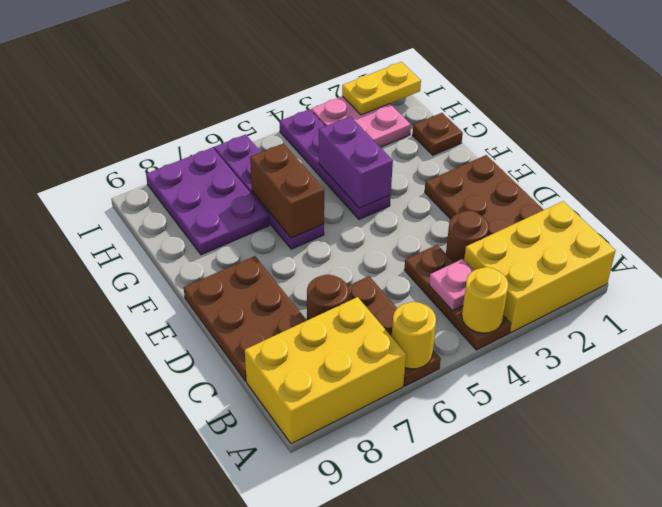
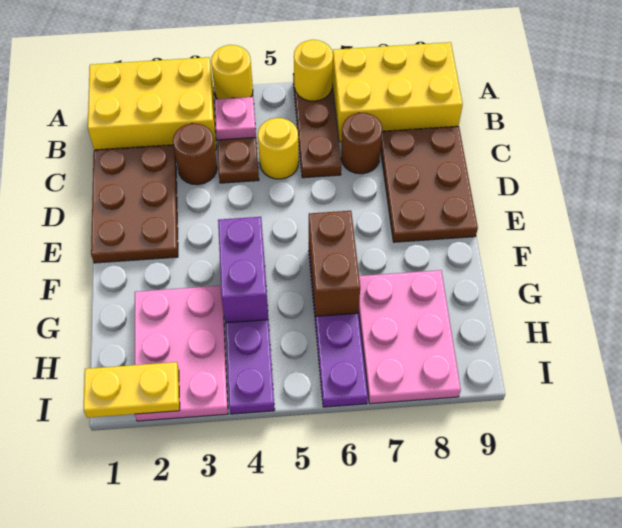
none -> yellow 1x1 round brick [258,118,299,179]
brown 1x1 plate [412,113,463,155] -> none
purple 2x3 plate [146,148,269,255] -> pink 2x3 plate [359,270,461,404]
pink 2x2 plate [311,96,411,147] -> pink 2x3 plate [135,286,228,421]

